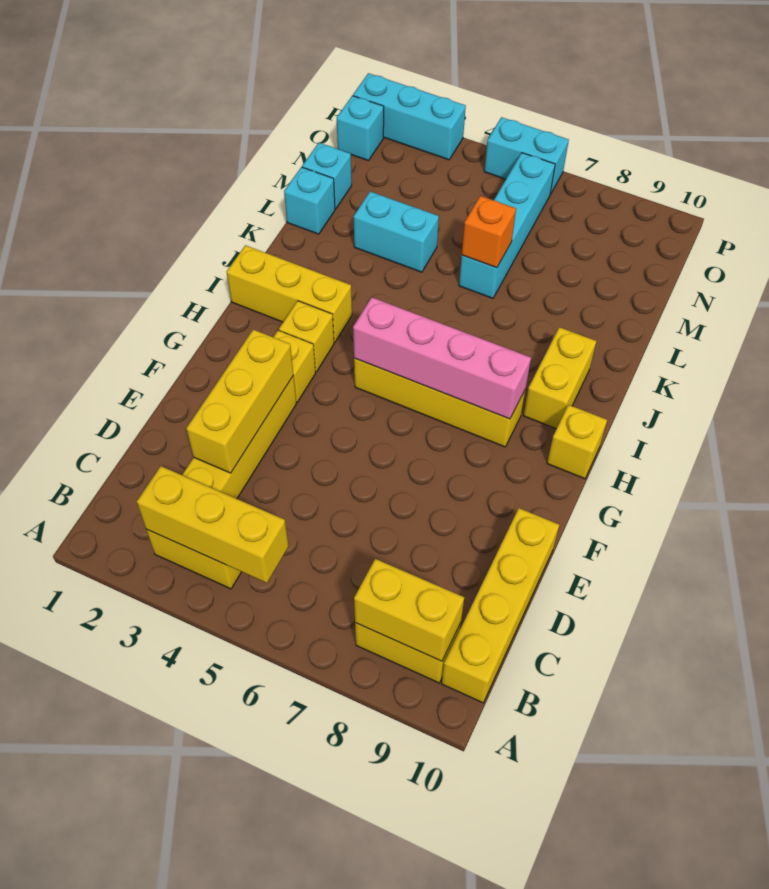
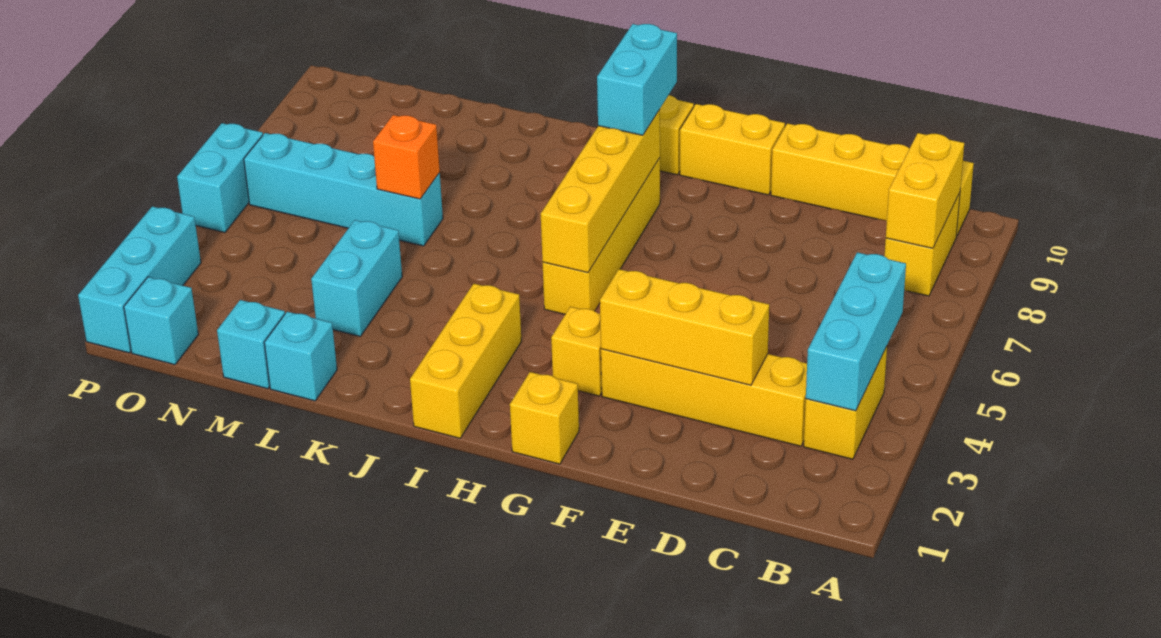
yellow 1x3 brick [137,466,289,583] -> cyan 1x3 brick [806,252,906,411]
yellow 1x1 brick [279,301,334,372] -> yellow 1x1 brick moved to [510,372,579,464]
pink 1x4 brick [353,297,531,419] -> yellow 1x4 brick [541,110,660,273]
none -> cyan 1x2 brick [597,24,677,135]
yellow 1x2 brick [523,327,596,429] -> yellow 1x2 brick moved to [680,104,785,195]

